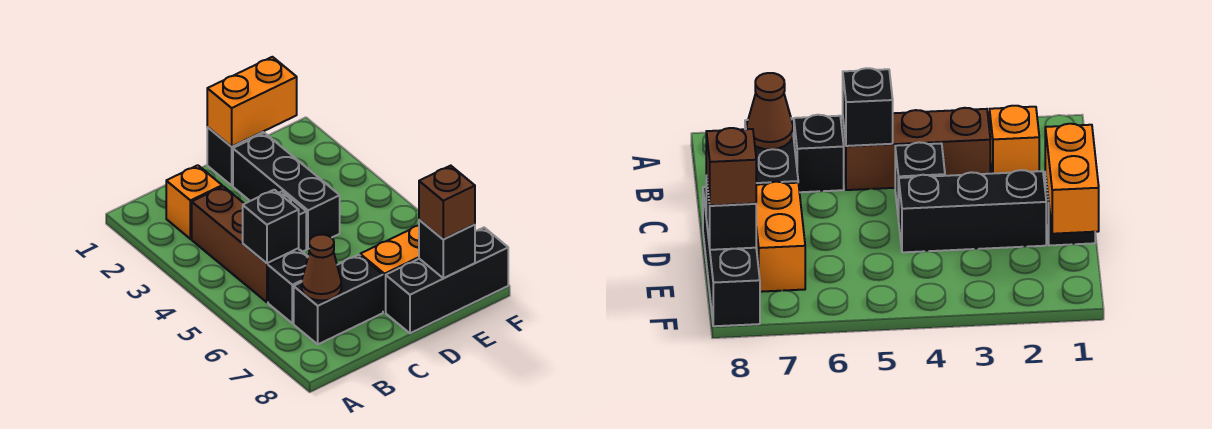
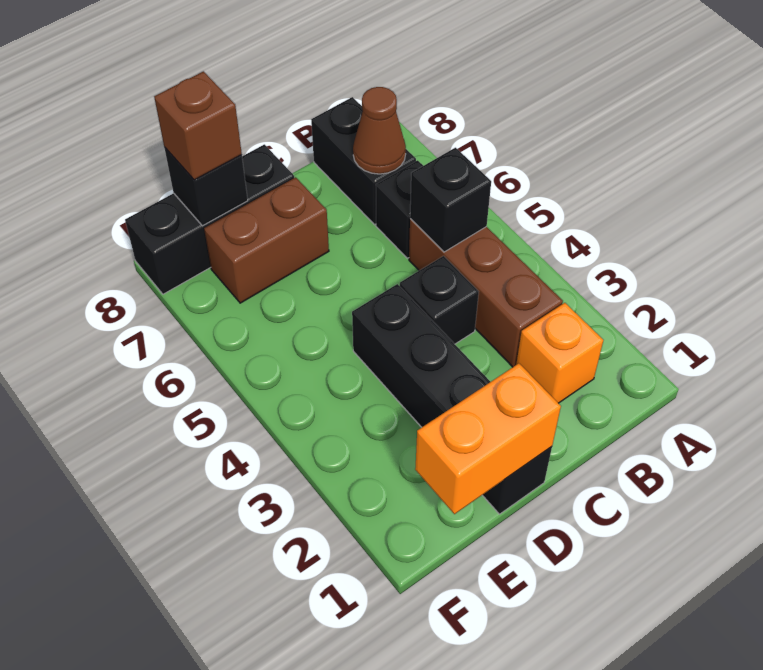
black 1x2 brick [294,255,383,344] -> black 1x2 brick turned to [311,97,416,225]
orange 1x2 brick [360,225,419,312] -> brown 1x2 brick [204,177,329,303]

